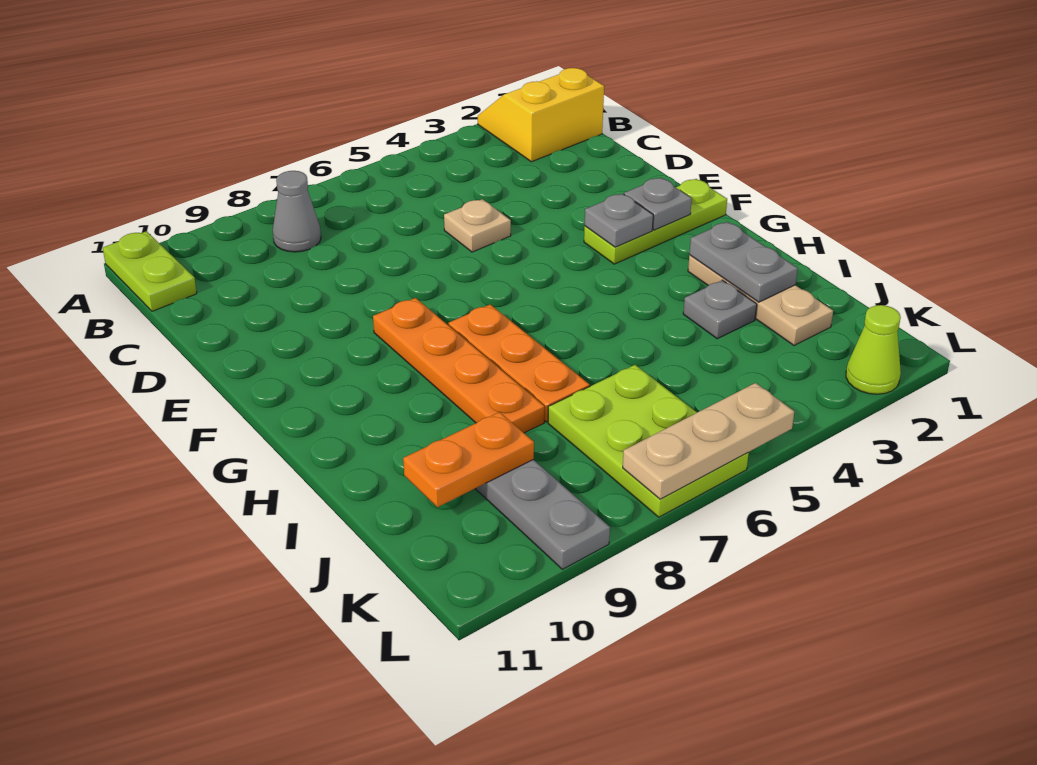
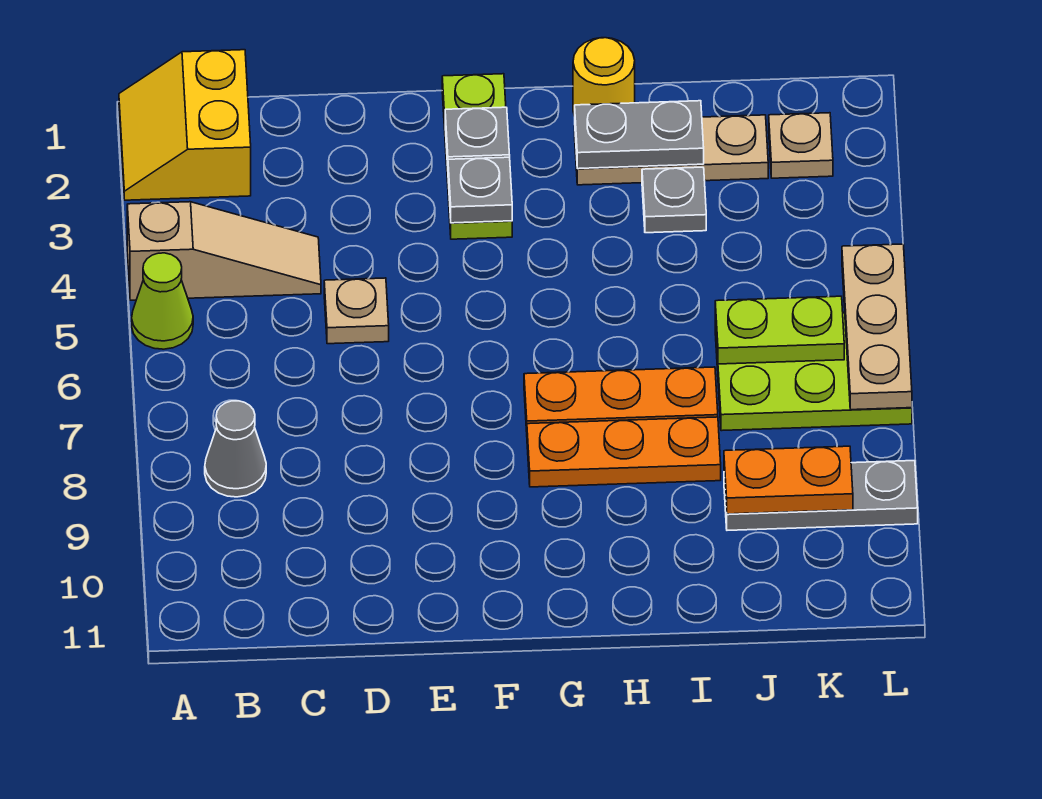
none -> tan 1x3 slope [127,202,321,300]
lime 1x2 plate [103,231,197,311] -> lime 1x2 plate moved to [715,296,844,364]
orange 1x4 plate [373,298,545,433] -> orange 1x3 plate [527,417,721,487]
none -> yellow 1x1 round brick [573,38,635,116]
orange 1x2 plate [403,412,534,507] -> orange 1x2 plate turned to [724,446,853,514]
none -> tan 1x1 plate [769,113,833,178]
lime 1x1 cone [846,305,901,394] -> lime 1x1 cone moved to [132,253,193,349]

